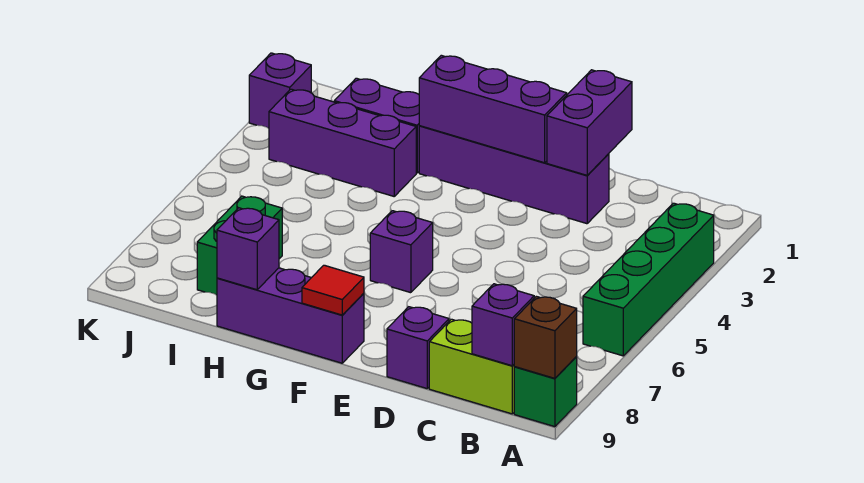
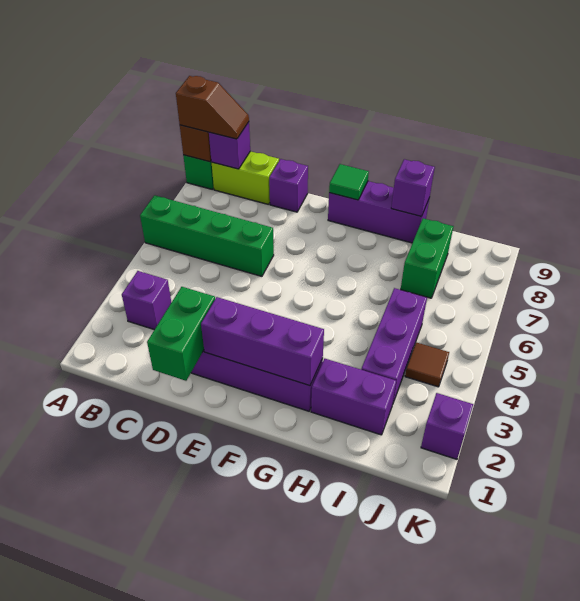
green 1x4 brick [583,203,714,356] -> green 1x4 brick turned to [140,195,274,276]
none -> brown 1x2 slope [176,76,249,139]
purple 1x2 brick [547,70,632,175] -> green 1x2 brick [147,287,215,381]
purple 1x1 brick [370,211,433,293] -> purple 1x1 brick moved to [122,271,171,330]
red 1x1 tile [302,265,364,315] -> green 1x1 tile [329,164,369,200]
purple 1x3 brick [269,89,416,196] -> purple 1x3 brick turned to [361,288,427,403]
none -> brown 1x1 tile [405,342,449,387]

